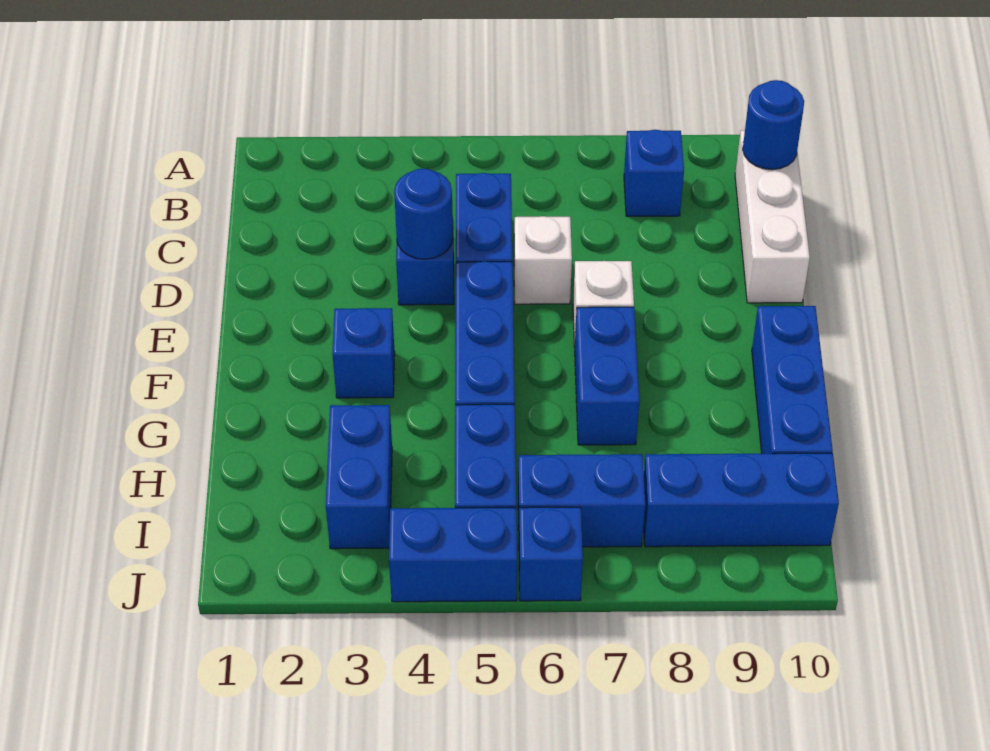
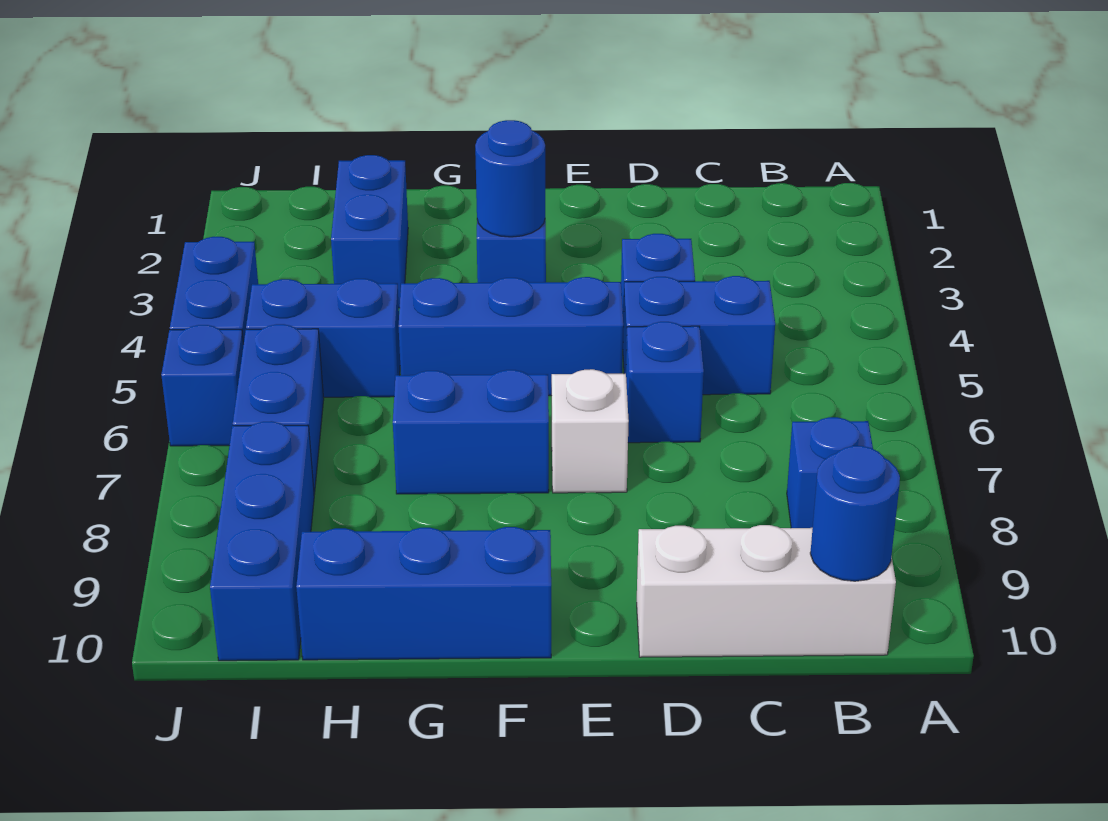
blue 1x1 round brick [394,169,453,259] -> blue 1x1 round brick moved to [475,120,545,237]
white 1x1 brick [514,216,572,304] -> blue 1x1 brick [626,322,704,443]
blue 1x2 brick [326,405,392,549] -> blue 1x2 brick turned to [331,155,408,308]

